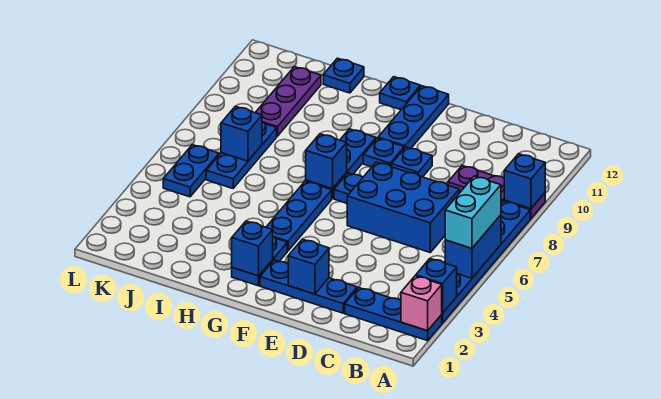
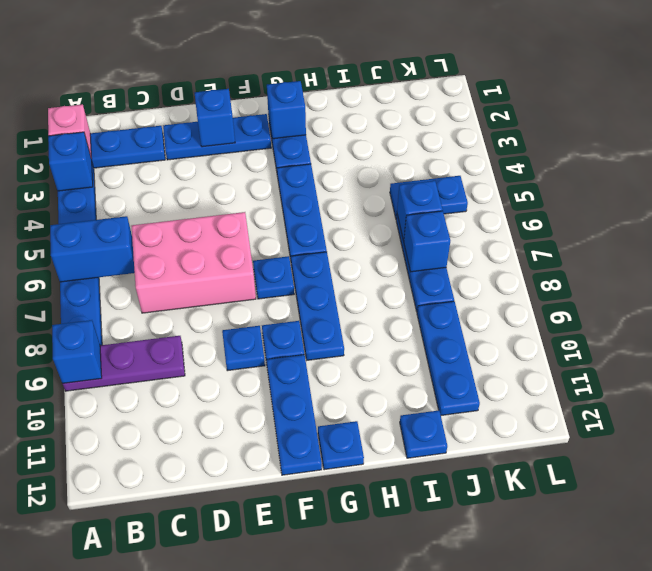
blue 1x2 brick [445,215,501,278] -> blue 1x2 brick turned to [50,216,135,282]
cyan 1x2 brick [445,176,501,248] -> none
blue 2x3 brick [347,162,459,252] -> pink 2x3 brick [131,212,256,313]
blue 1x1 brick [306,134,347,189] -> blue 1x1 brick moved to [397,181,443,241]
purple 1x3 plate [255,67,321,136] -> blue 1x3 plate [417,301,480,415]
blue 1x2 plate [163,145,219,197] -> blue 1x2 plate turned to [390,176,468,218]

